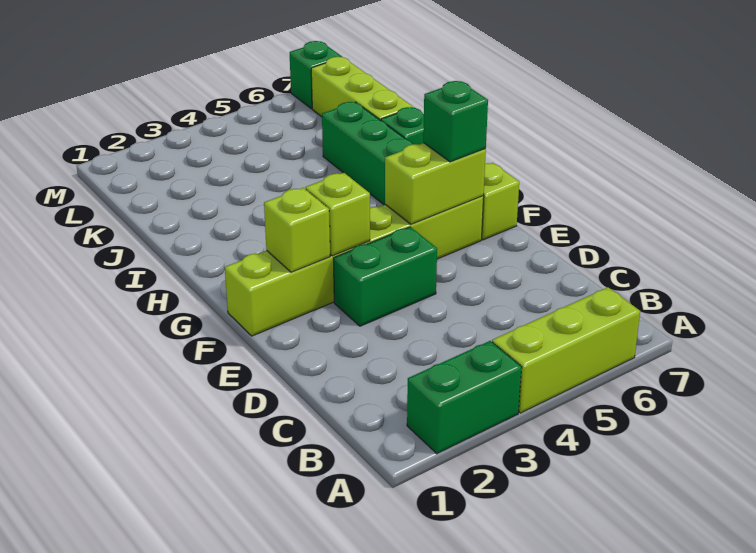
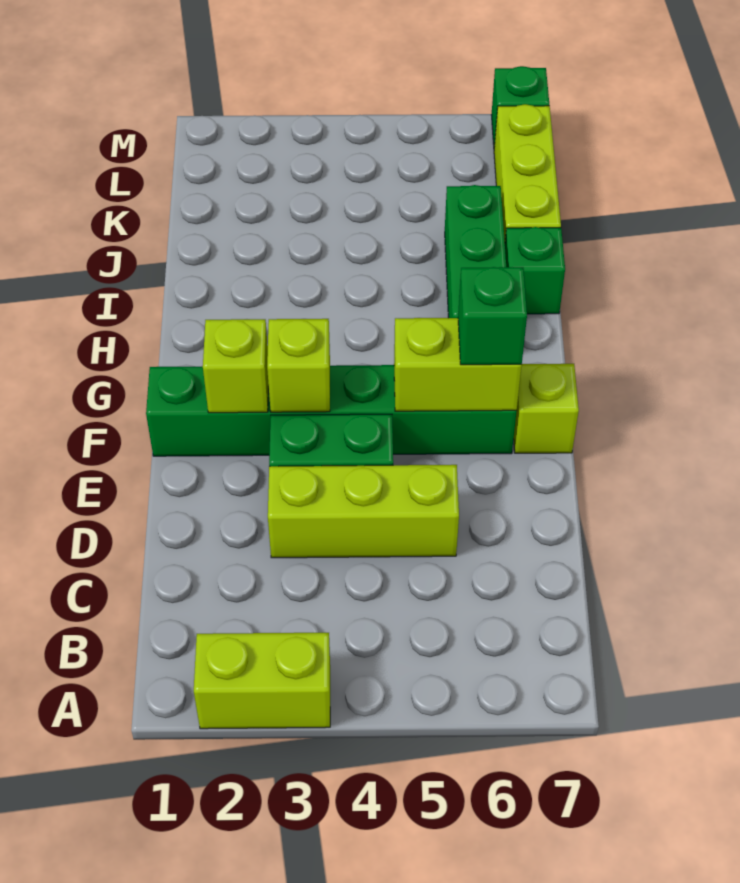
green 1x2 brick [407,341,522,454] -> lime 1x2 brick [194,633,330,729]
lime 1x3 brick [492,287,640,413] -> lime 1x3 brick moved to [268,465,459,558]
lime 1x6 brick [225,196,484,336] -> green 1x6 brick [146,365,517,456]

